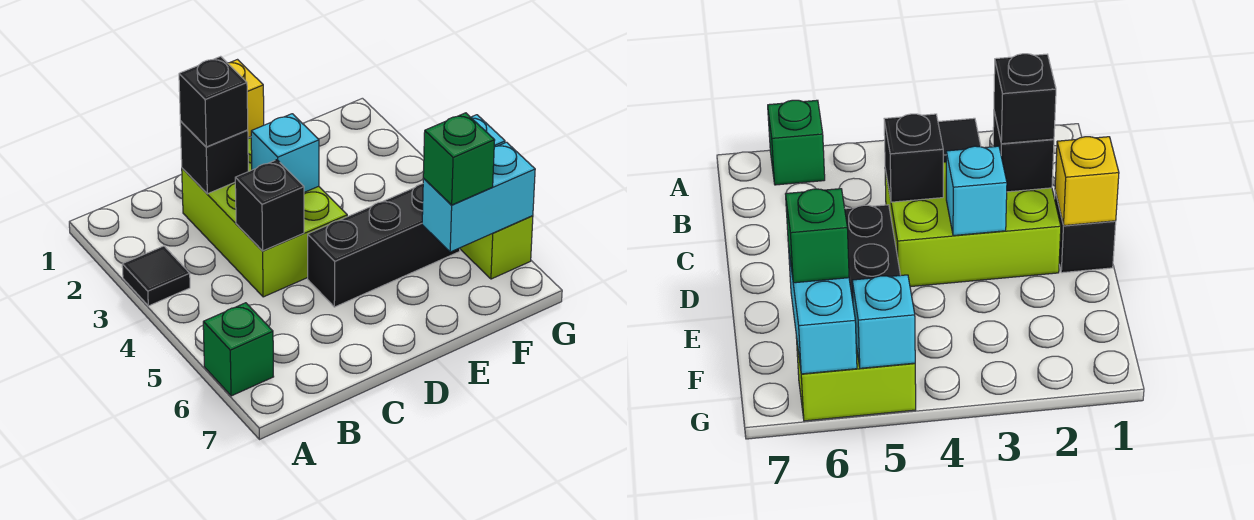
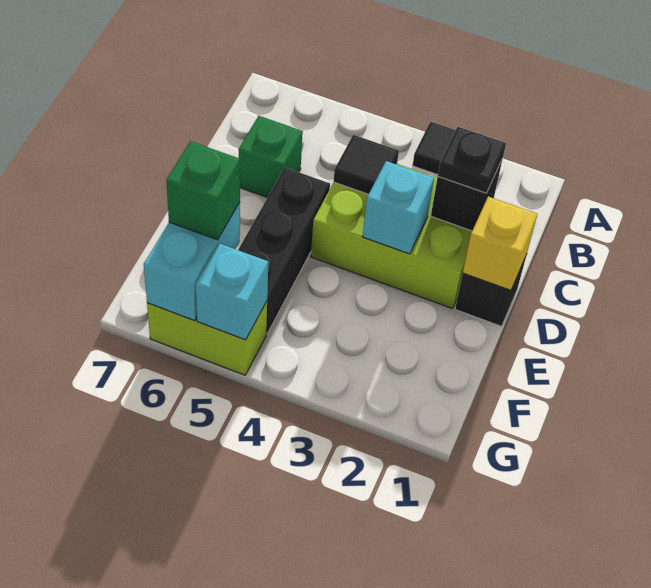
green 1x1 brick [203,303,274,396] -> green 1x1 brick moved to [239,116,303,198]
black 1x1 brick [179,56,248,147] -> black 1x1 plate [438,127,506,193]
black 1x1 brick [235,160,304,251] -> black 1x1 tile [334,135,399,194]

